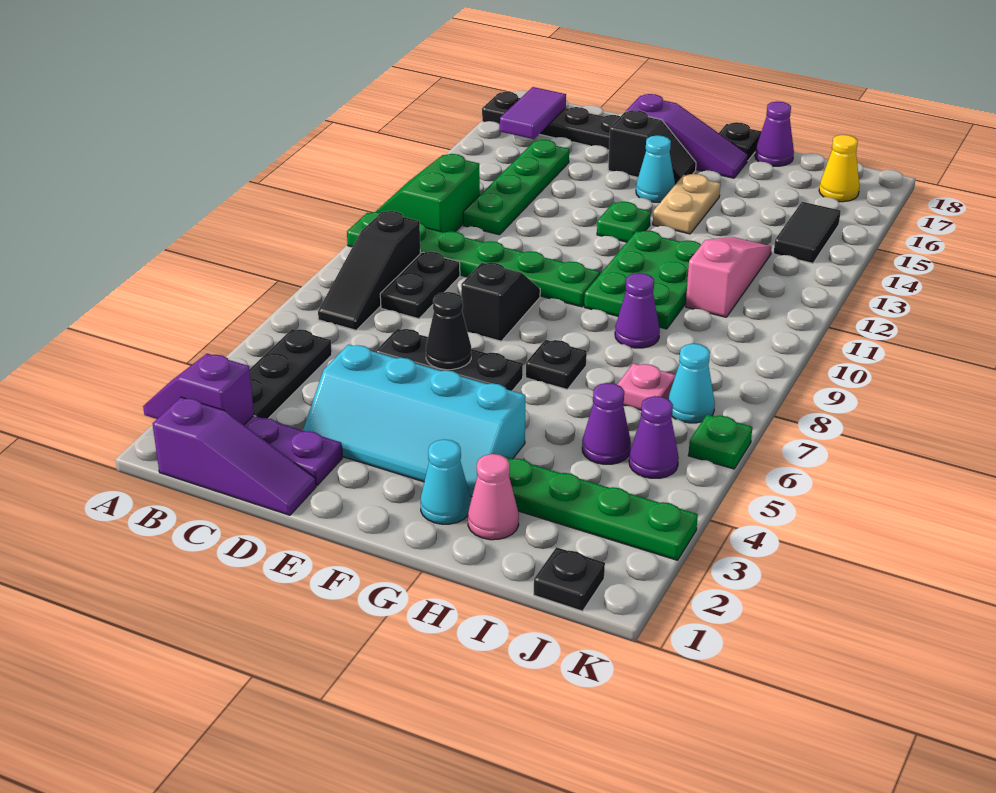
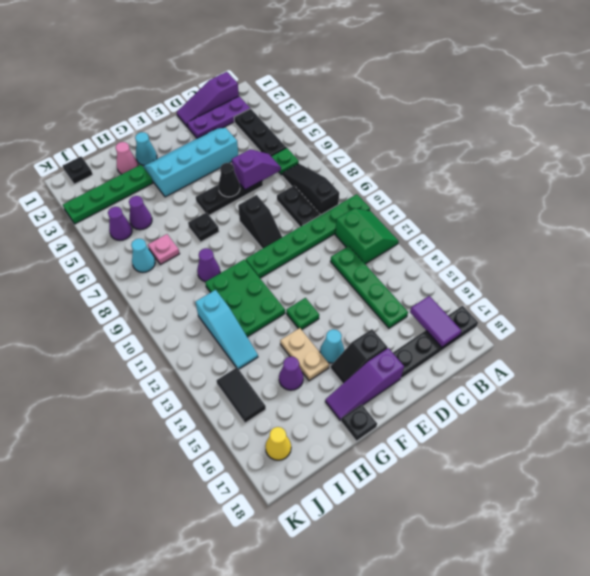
purple 1x2 slope [143,354,254,425] -> purple 1x2 slope moved to [232,149,281,190]
purple 1x1 cone [755,102,794,166] -> purple 1x1 cone moved to [279,356,303,390]
pink 1x3 slope [686,237,772,317] -> cyan 1x3 slope [195,290,258,369]
green 1x1 plate [688,414,752,469] -> green 1x1 plate moved to [271,148,299,175]

